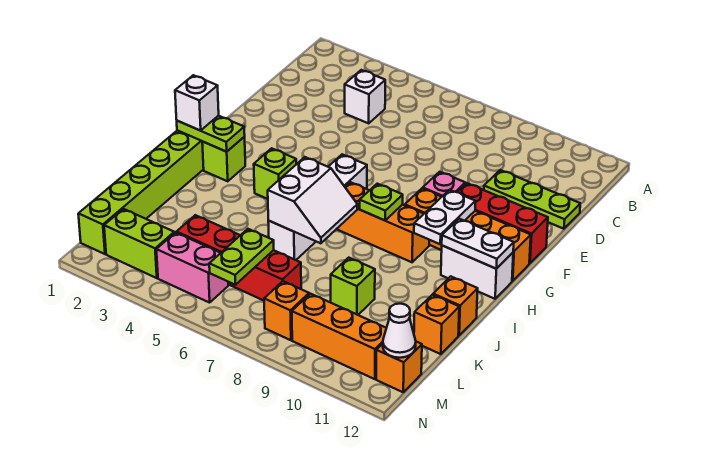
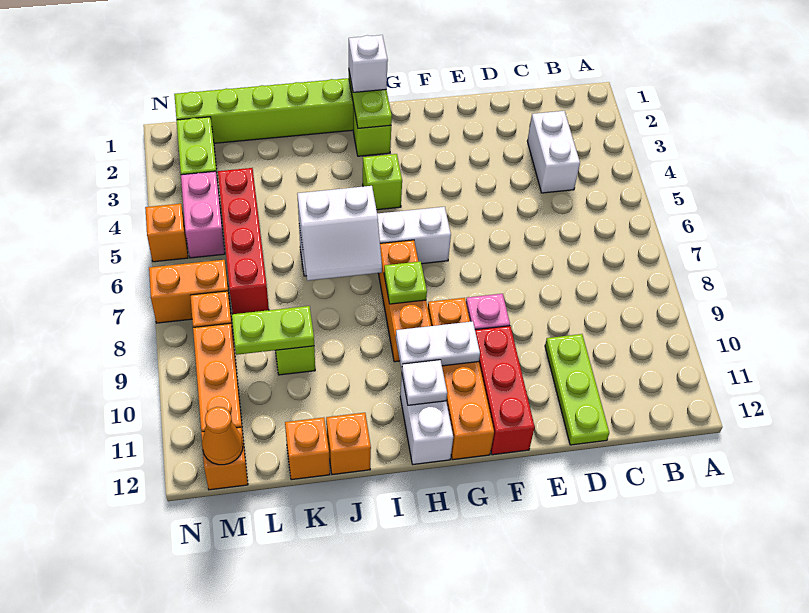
white 1x1 brick [345,70,385,123] -> white 1x2 brick [527,111,580,193]
white 1x2 plate [442,219,514,269] -> white 1x1 plate [402,360,447,405]
lime 1x2 plate [209,229,274,285] -> lime 1x2 plate moved to [232,306,314,355]
none -> orange 1x2 brick [149,260,231,323]
white 1x1 cone [383,304,416,358] -> orange 1x1 cone [202,407,243,465]
none -> orange 1x1 brick [145,204,188,262]

